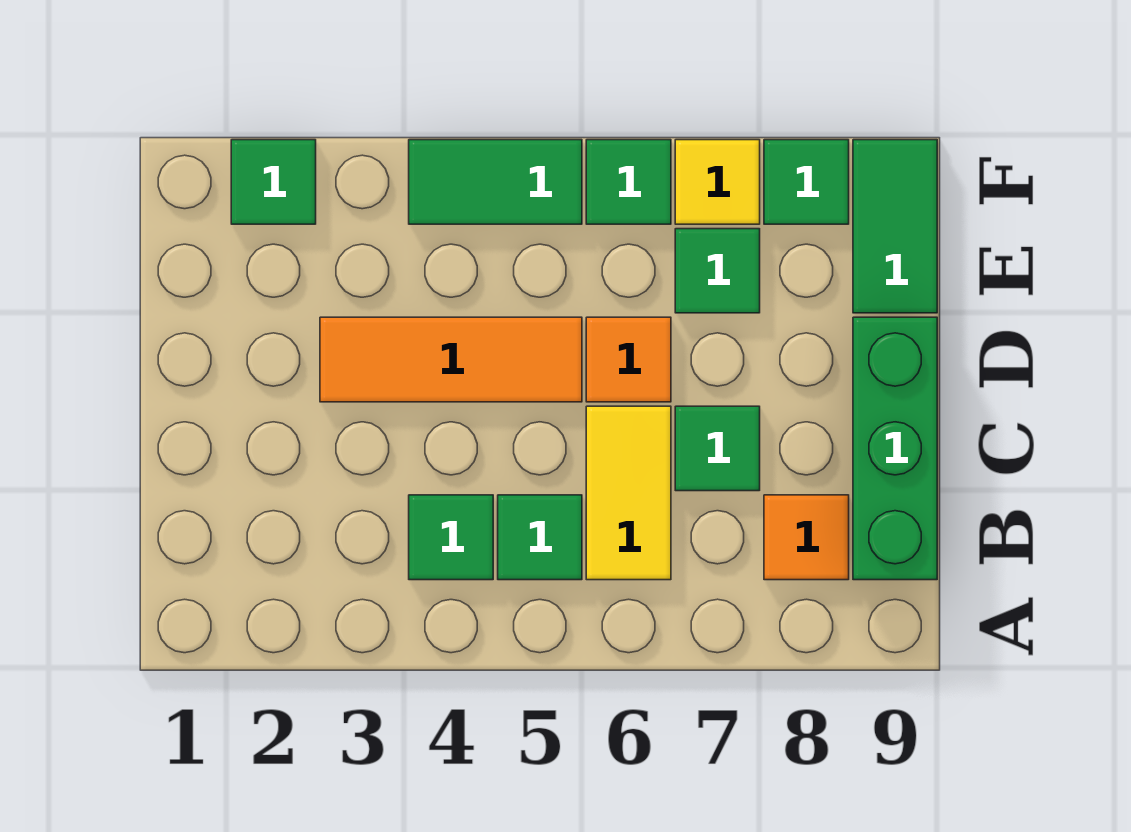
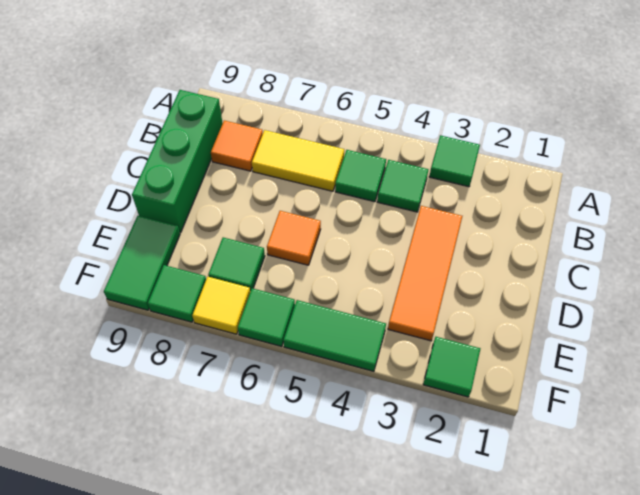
yellow 1x2 tile [586,406,671,580] -> yellow 1x2 tile turned to [252,130,344,191]
green 1x1 tile [675,406,760,491] -> green 1x1 tile moved to [429,135,480,187]
orange 1x3 tile [320,317,582,402] -> orange 1x3 tile turned to [388,206,462,341]

